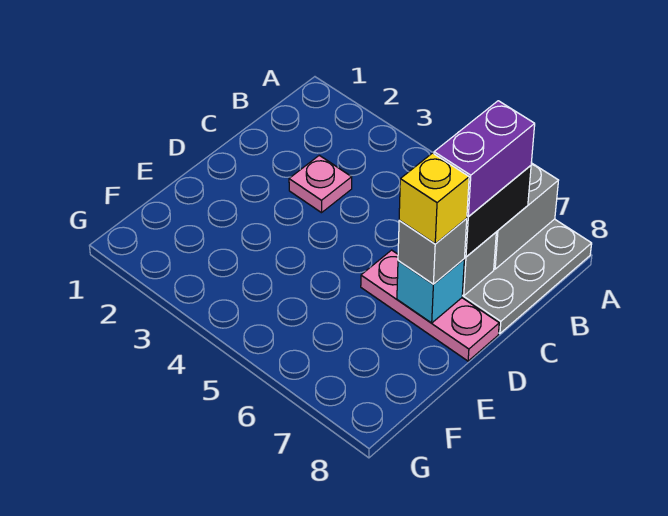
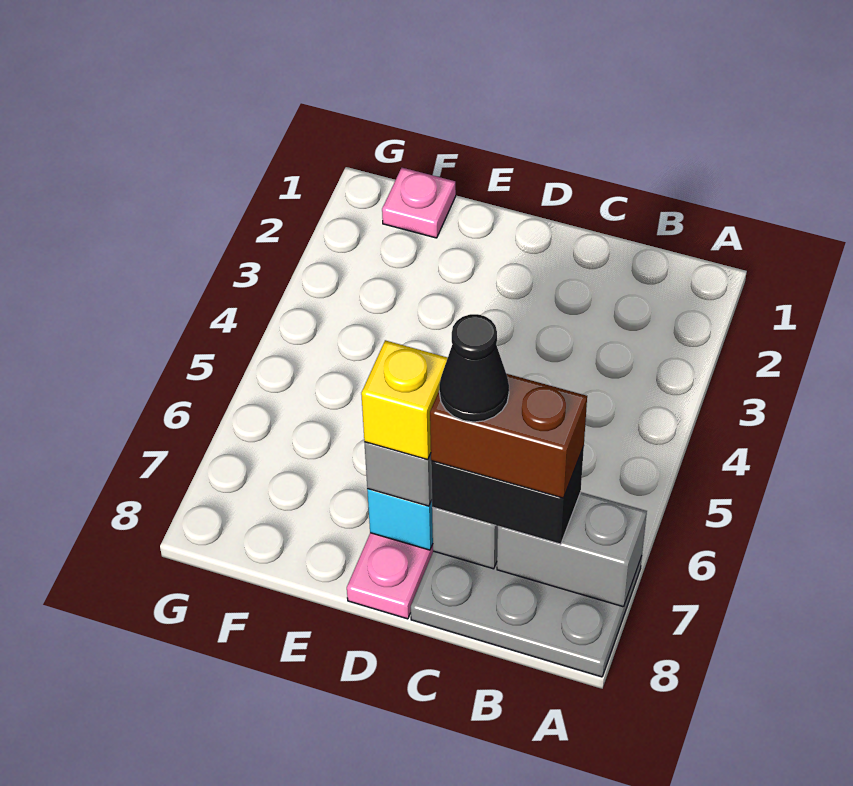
purple 1x2 brick [434,101,535,217] -> brown 1x2 brick [430,374,587,498]
pink 1x1 plate [289,155,352,213] -> pink 1x1 plate moved to [382,168,456,238]
none -> black 1x1 cone [439,314,509,422]

